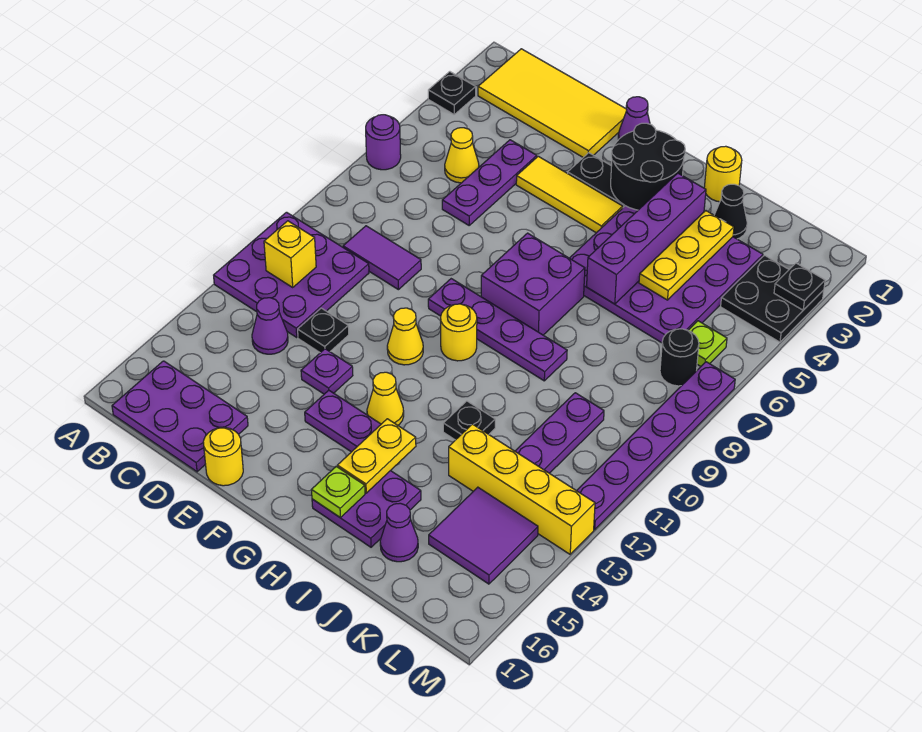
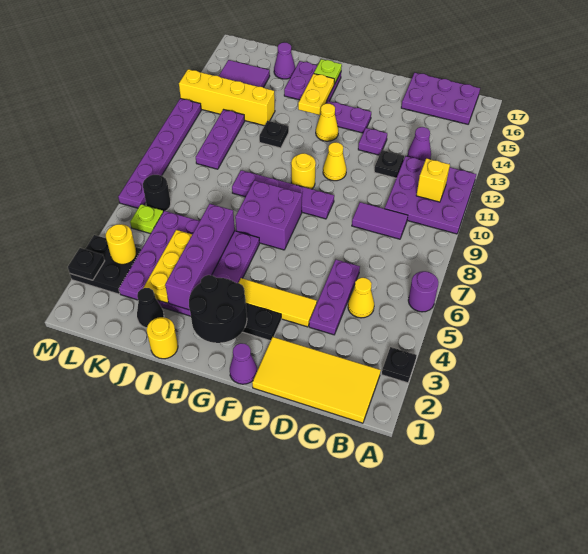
yellow 1x1 round brick [203,428,243,486] -> yellow 1x1 round brick moved to [106,224,136,264]

